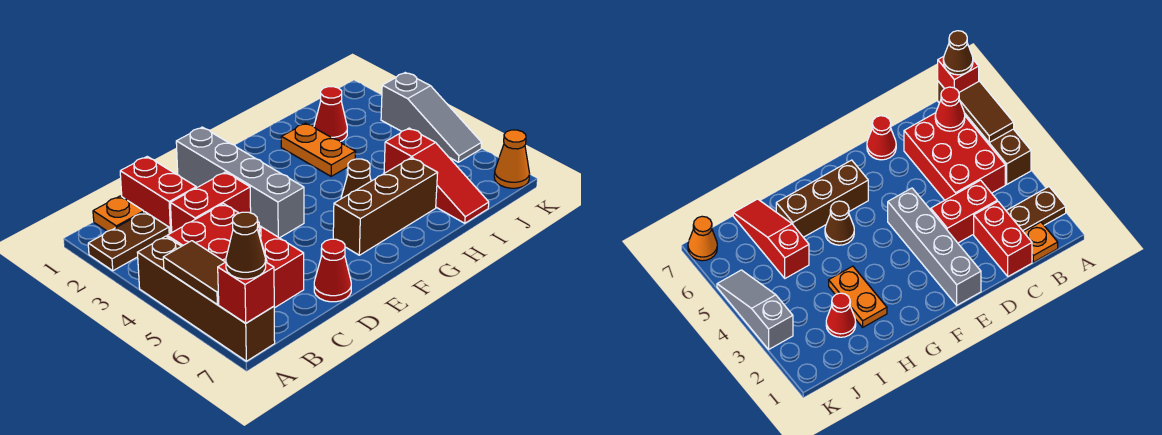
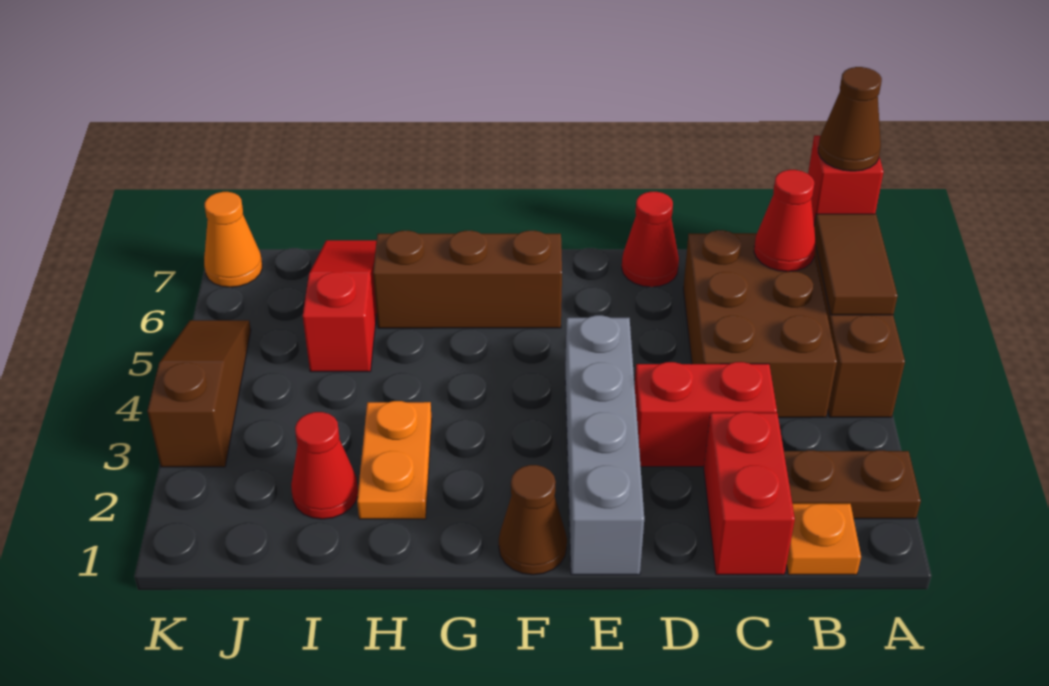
red 2x3 brick [167,204,304,308] -> brown 2x3 brick [683,230,837,418]
brown 1x1 cone [341,159,371,199] -> brown 1x1 cone moved to [499,465,567,575]
grey 1x3 slope [381,73,482,162] -> brown 1x3 slope [147,320,251,467]

